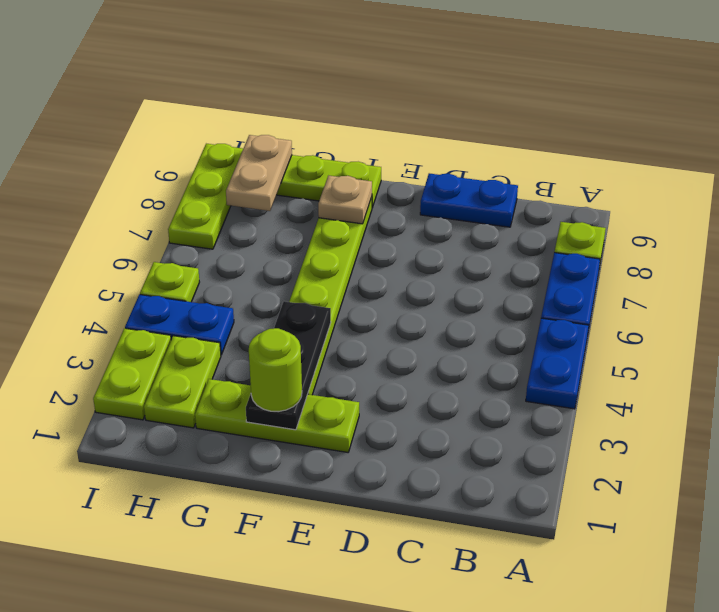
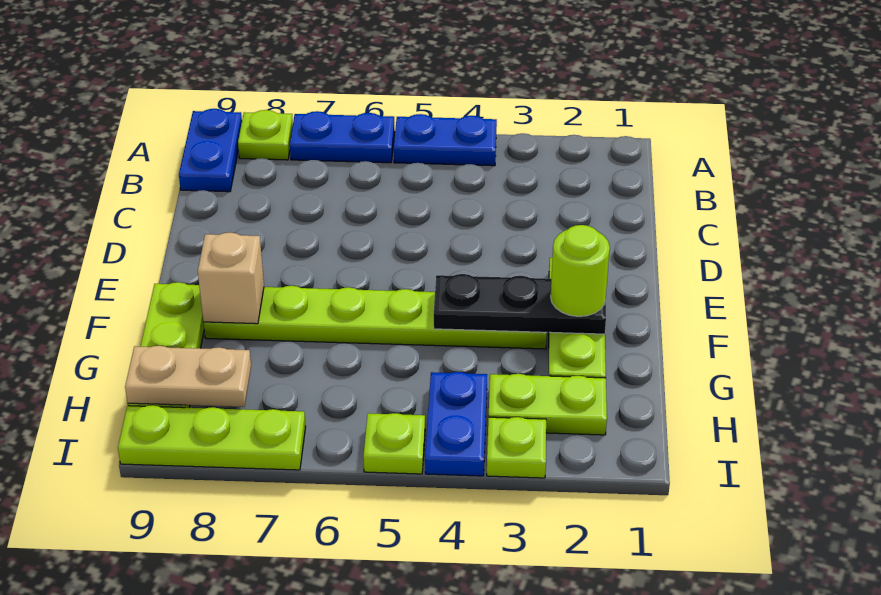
blue 1x2 plate [420,173,518,227] -> blue 1x2 plate moved to [179,109,242,192]
tan 1x1 plate [318,176,372,224] -> tan 1x1 brick [198,232,264,324]
lime 1x2 plate [93,328,171,420] -> lime 1x1 plate [487,417,546,478]

